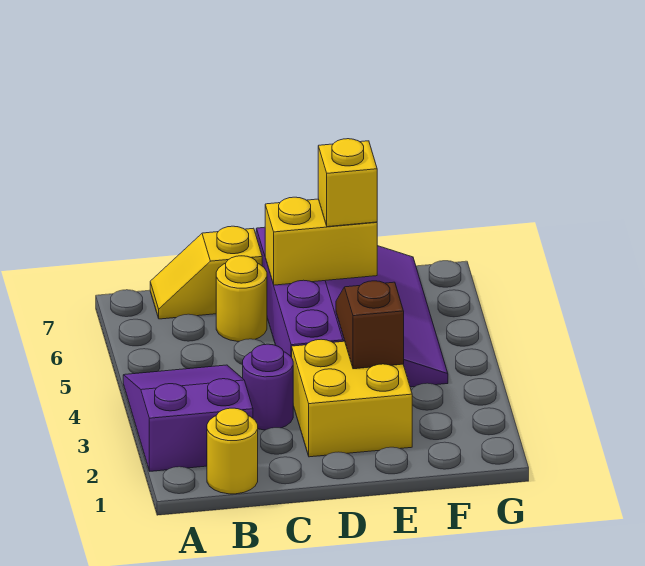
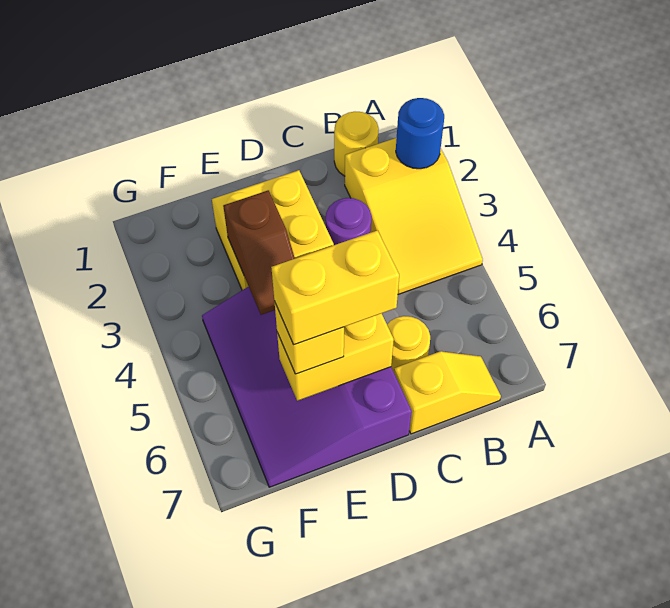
purple 2x3 slope [123,365,253,471] -> yellow 2x3 slope [345,138,483,294]
none -> blue 1x1 round brick [396,98,444,169]
none -> yellow 1x2 brick [271,230,399,345]

